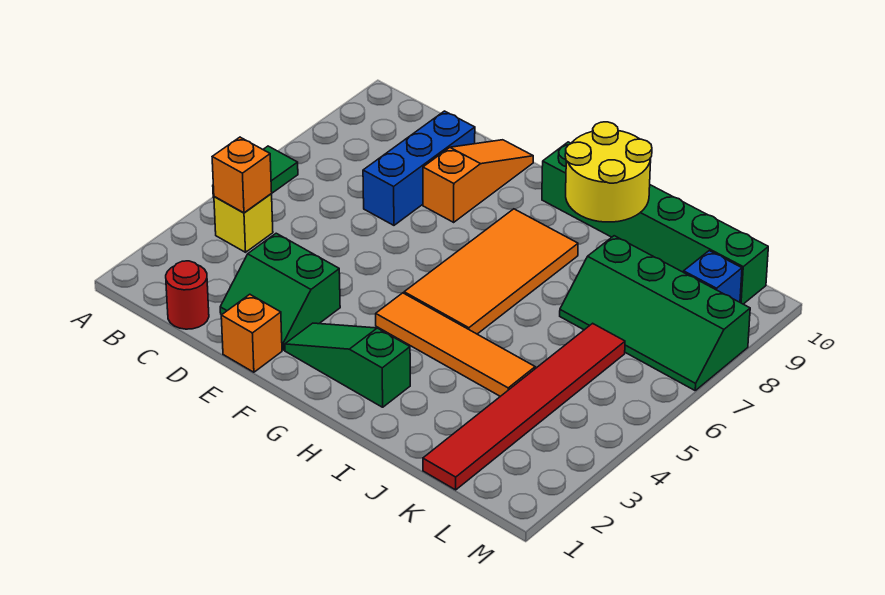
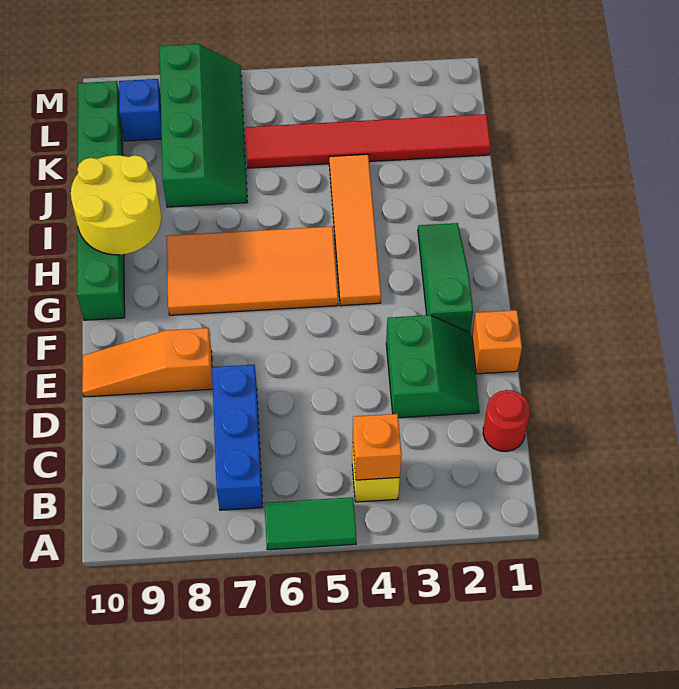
blue 1x3 brick [363,111,475,225] -> blue 1x3 brick turned to [212,365,263,510]
green 1x3 slope [285,323,410,407] -> green 1x3 slope turned to [418,223,473,333]

